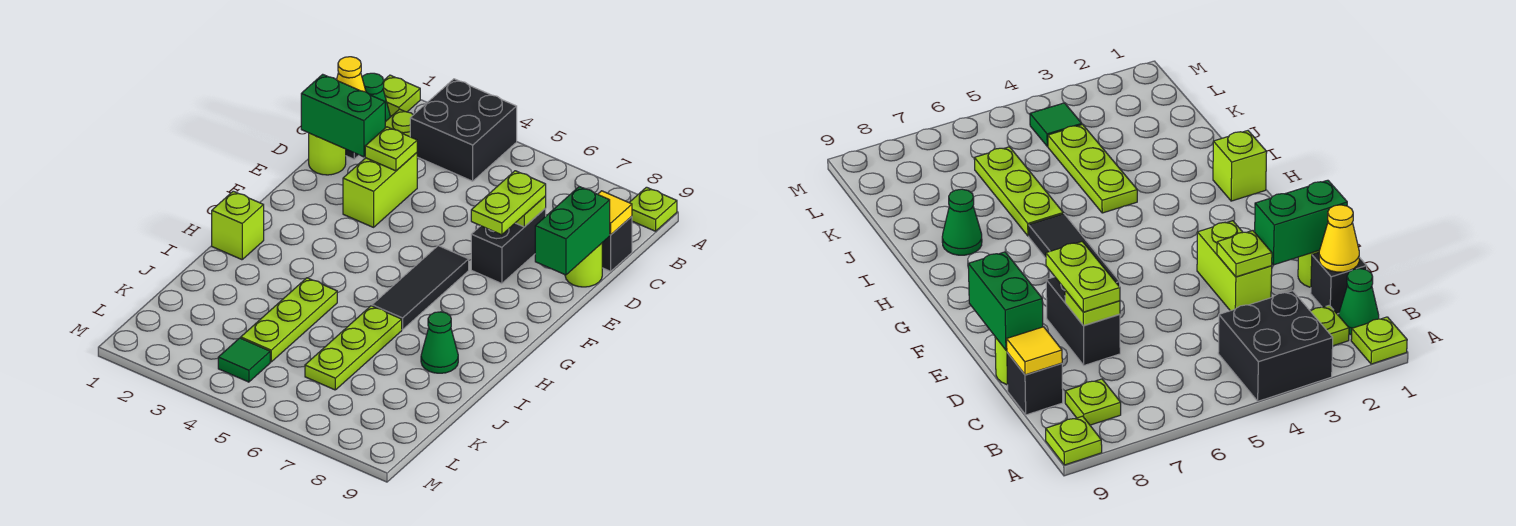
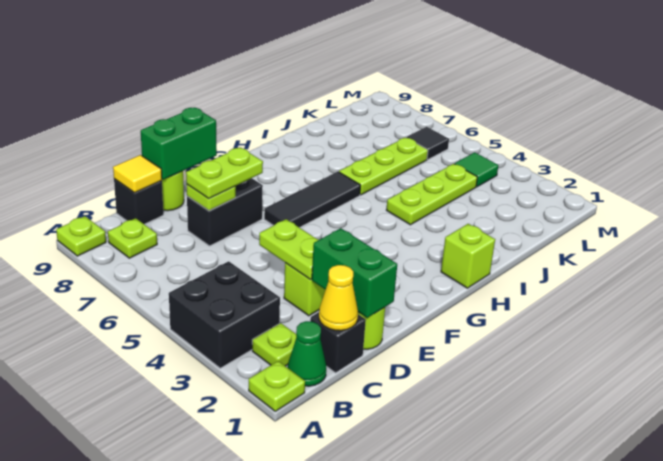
lime 1x1 plate [365,127,417,171] -> lime 1x2 plate [259,219,318,280]
green 1x1 cone [421,312,458,373] -> none
none -> black 1x1 tile [406,127,449,159]

